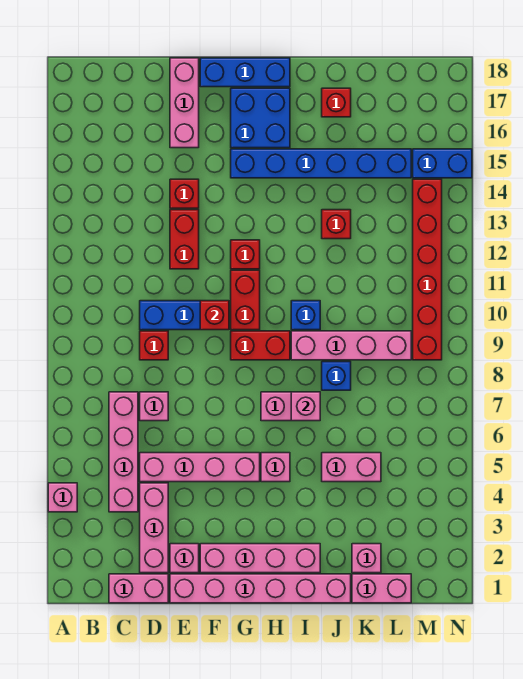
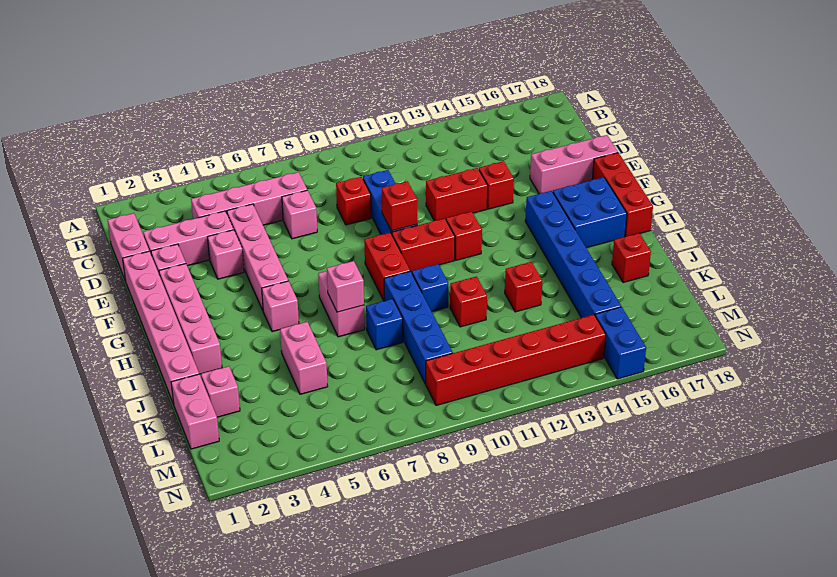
pink 1x1 brick [48,483,77,512] -> pink 1x1 brick moved to [208,230,244,279]
blue 1x3 brick [200,58,290,87] -> red 1x3 brick [592,153,653,237]
pink 1x4 brick [291,331,411,360] -> blue 1x4 brick [384,271,453,384]
none -> red 1x1 brick [450,277,487,327]

